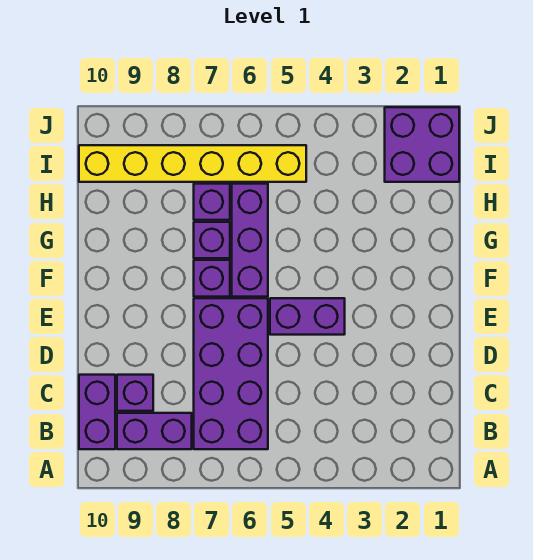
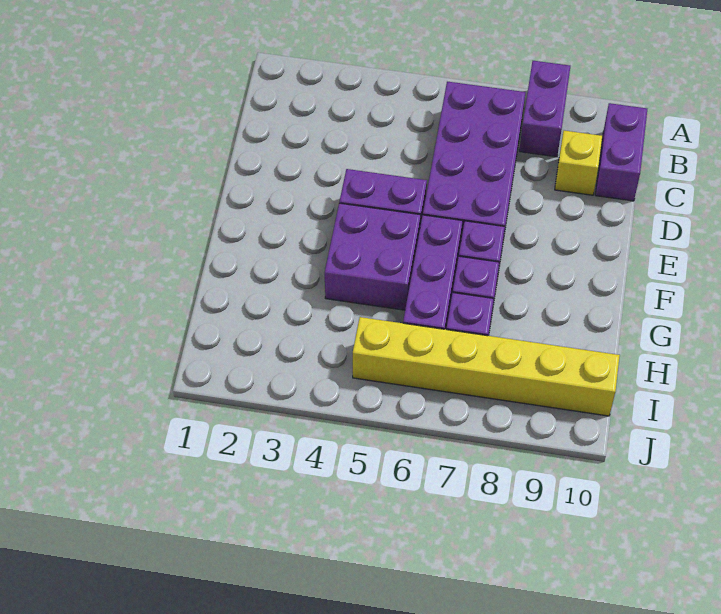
purple 1x2 brick [117,413,192,449] -> purple 1x2 brick turned to [519,61,570,157]
purple 1x1 brick [117,375,153,411] -> yellow 1x1 brick [555,130,603,195]
purple 2x2 brick [385,107,459,182] -> purple 2x2 brick moved to [325,203,421,310]

